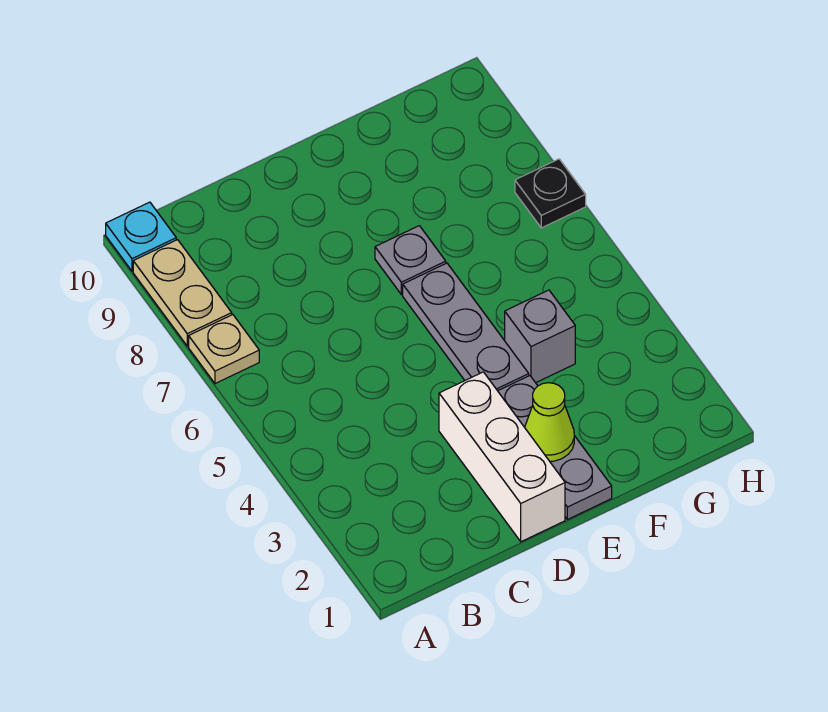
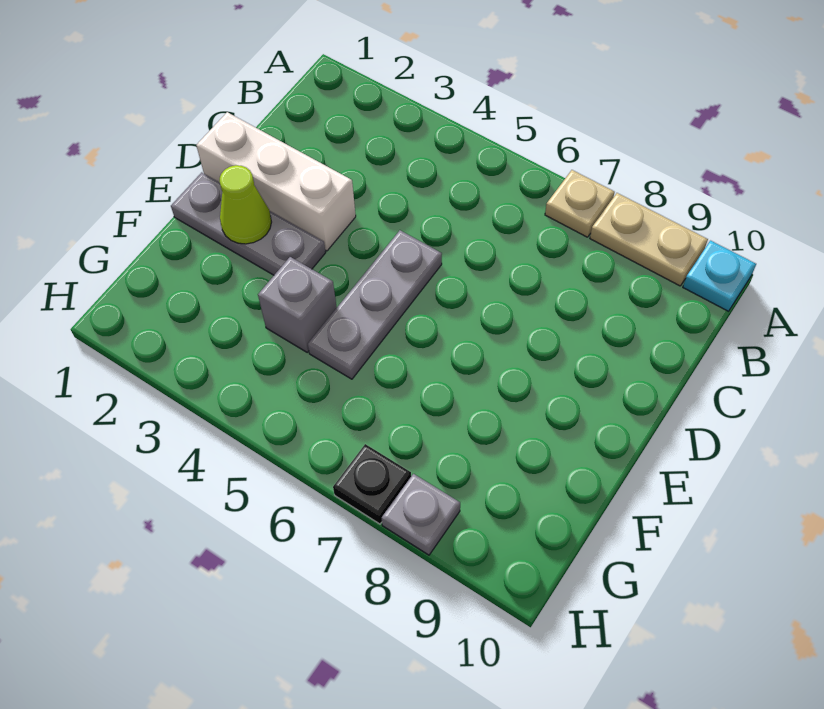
grey 1x3 plate [403,263,529,391] -> grey 1x3 plate turned to [308,230,442,379]
grey 1x1 plate [375,226,446,295] -> grey 1x1 plate moved to [382,474,460,555]

